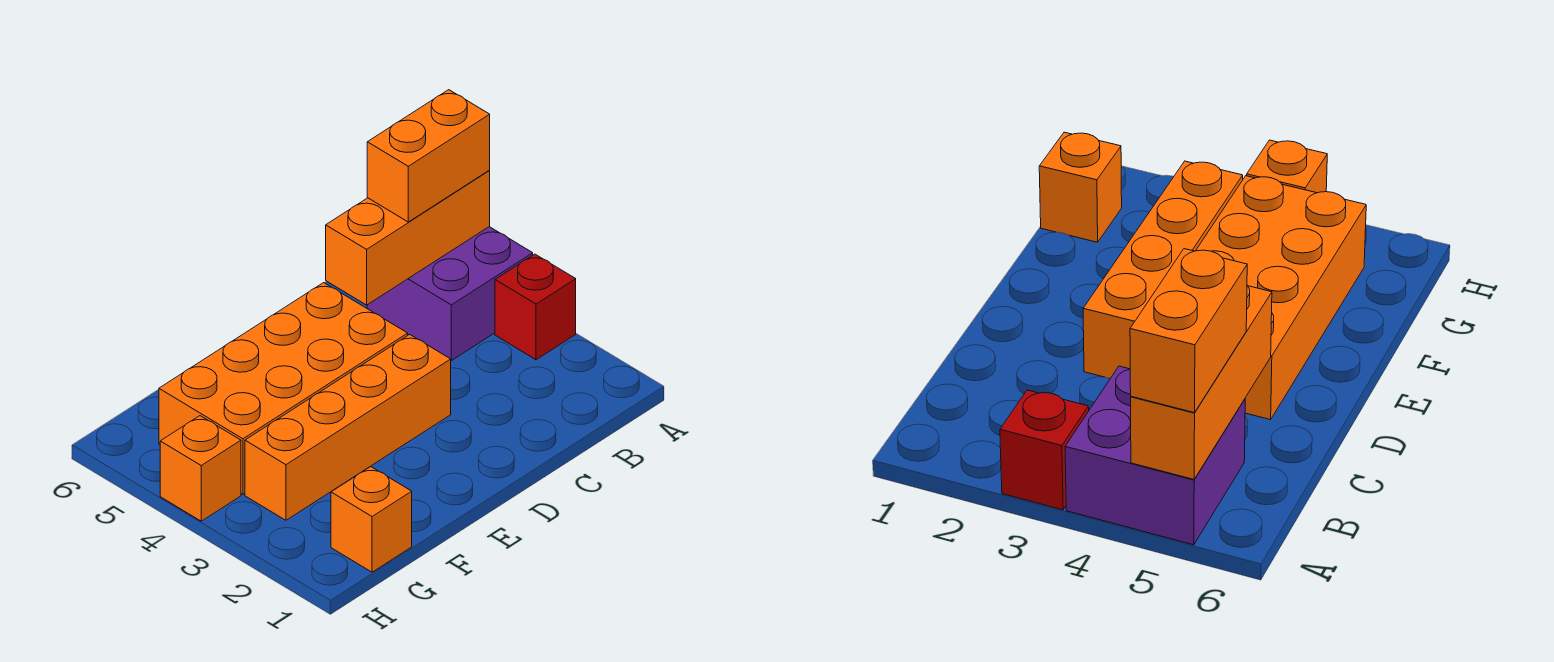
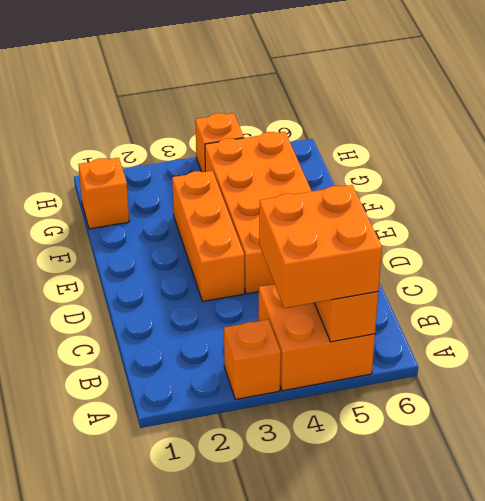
red 1x1 brick [495,254,576,360] -> orange 1x1 brick [224,319,281,399]
purple 2x2 brick [367,227,533,360] -> orange 2x2 brick [258,284,375,391]
orange 1x2 brick [367,90,490,222] -> orange 2x2 brick [259,185,382,308]
orange 1x4 brick [245,334,451,520] -> orange 1x3 brick [172,171,244,301]

